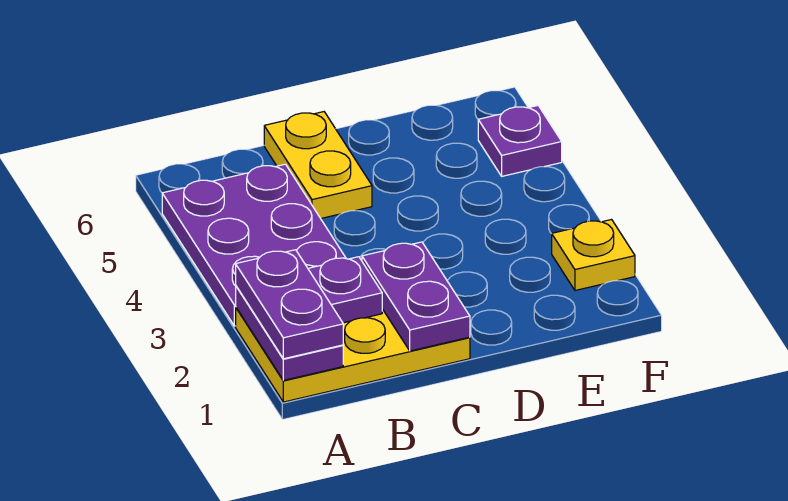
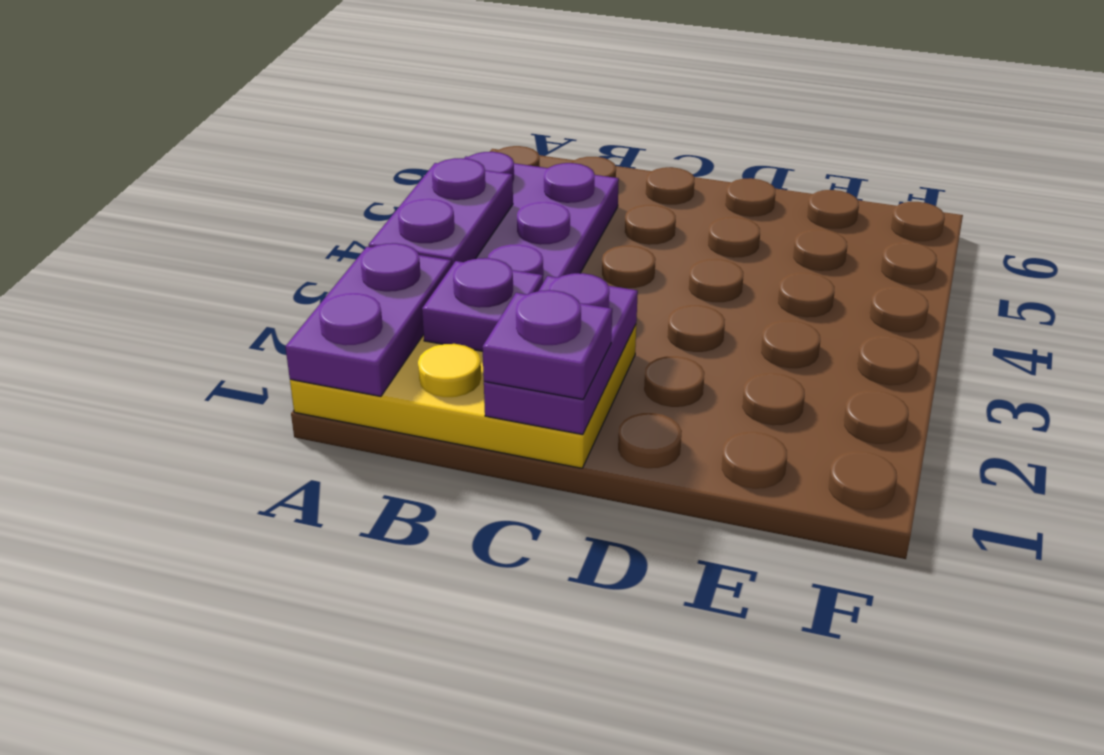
purple 1x2 plate [236,250,343,359] -> purple 1x2 plate moved to [369,158,513,265]
yellow 1x2 plate [264,112,372,218] -> none
yellow 1x1 plate [552,220,635,290] -> none
purple 1x1 plate [478,106,562,176] -> purple 1x1 plate moved to [482,290,612,399]

